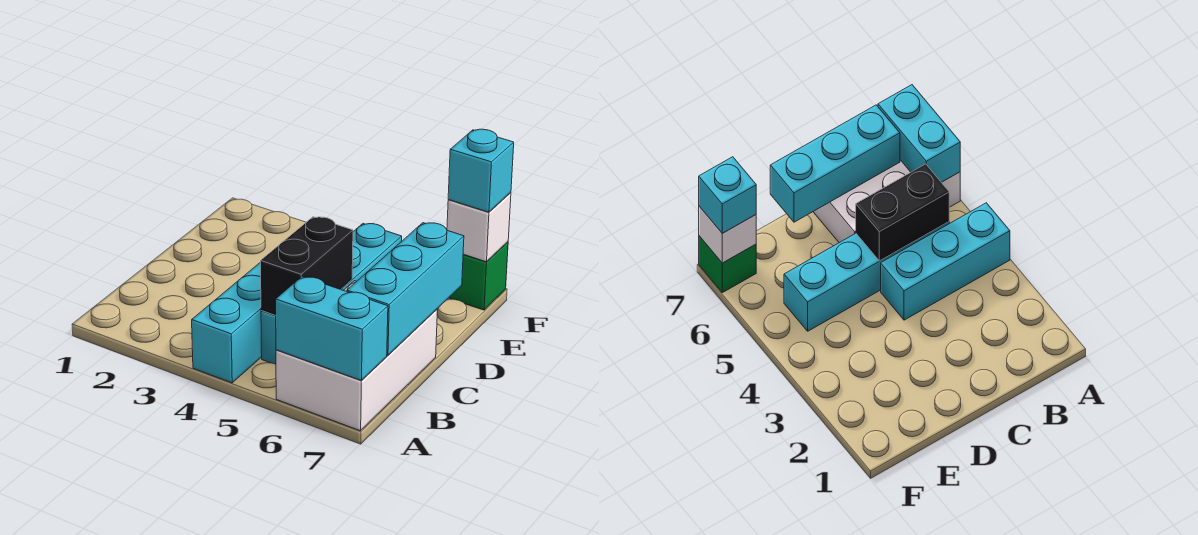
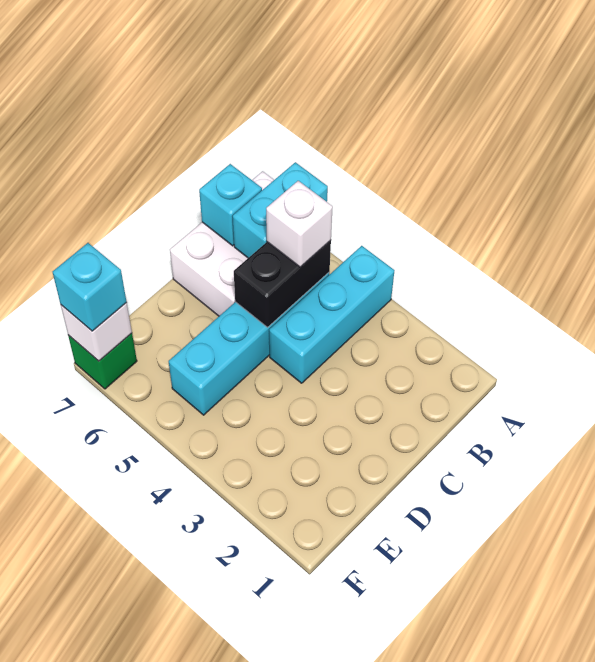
cyan 1x2 brick [276,276,388,381] -> cyan 1x2 brick turned to [233,162,328,258]
none -> white 1x1 brick [266,181,333,267]
cyan 1x3 brick [347,223,464,355] -> cyan 1x1 brick [199,164,262,246]

